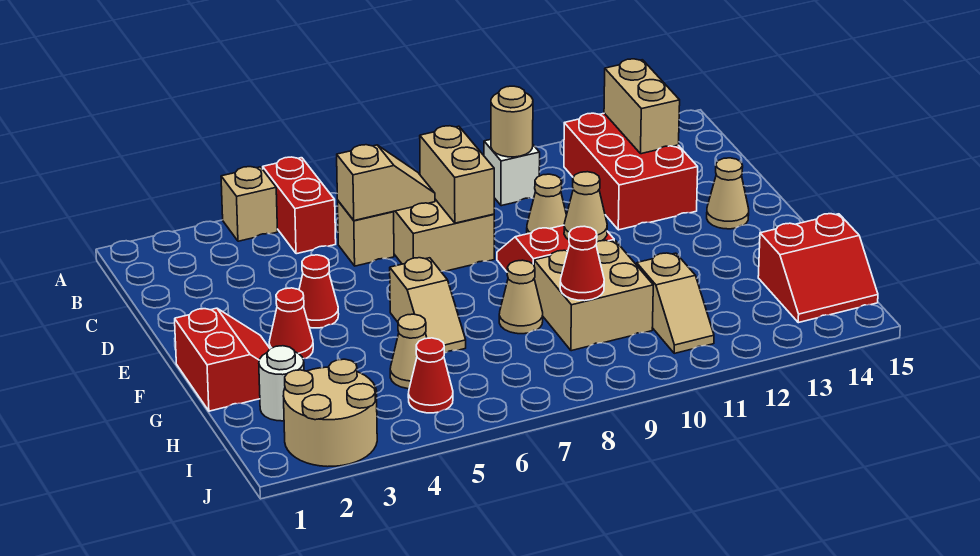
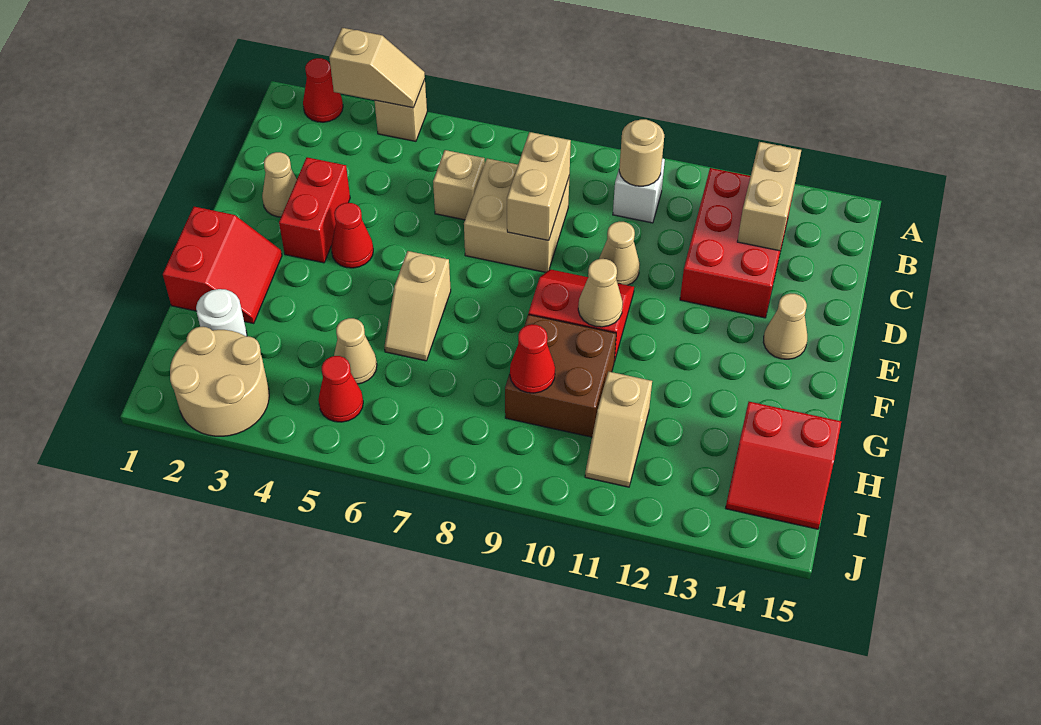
red 1x2 brick [263,157,336,254] -> red 1x2 brick moved to [279,157,350,263]
tan 1x2 slope [337,145,435,221] -> tan 1x2 slope moved to [329,28,425,108]
red 1x1 cone [269,288,313,359] -> red 1x1 cone moved to [303,58,343,122]
tan 1x1 cone [499,260,543,334] -> tan 1x1 cone moved to [262,152,297,217]
tan 2x2 brick [534,240,653,351] -> brown 2x2 brick [505,315,616,437]

